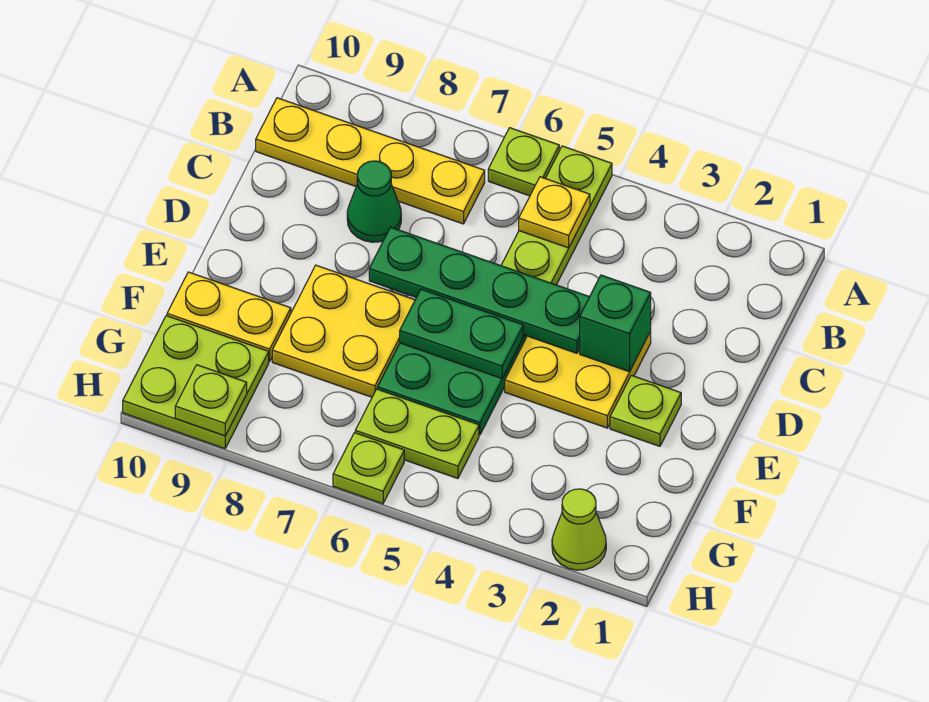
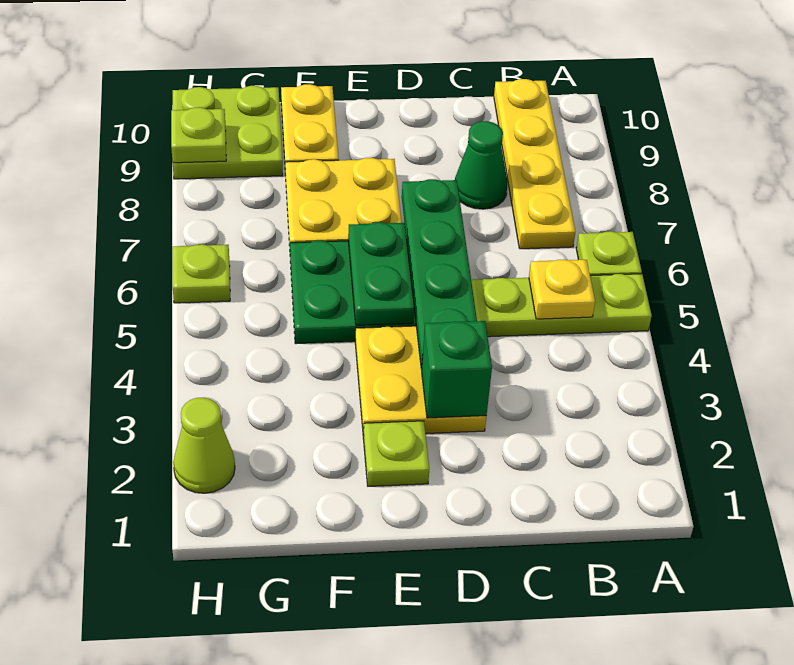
lime 1x2 plate [355,389,479,478] -> none

